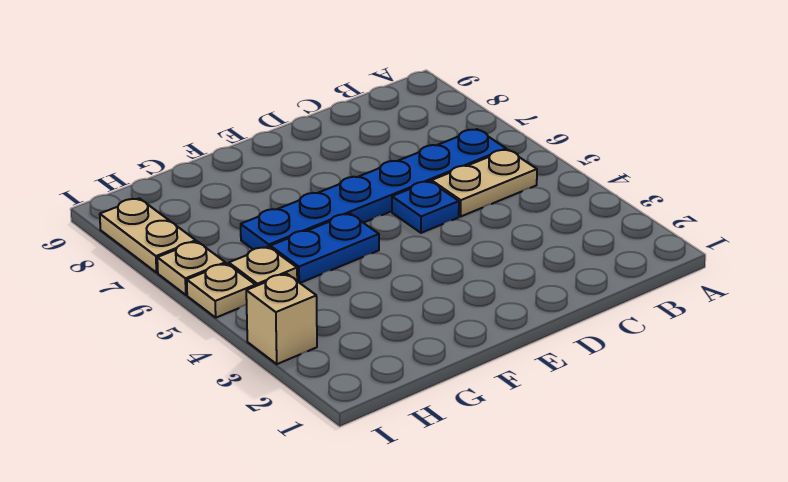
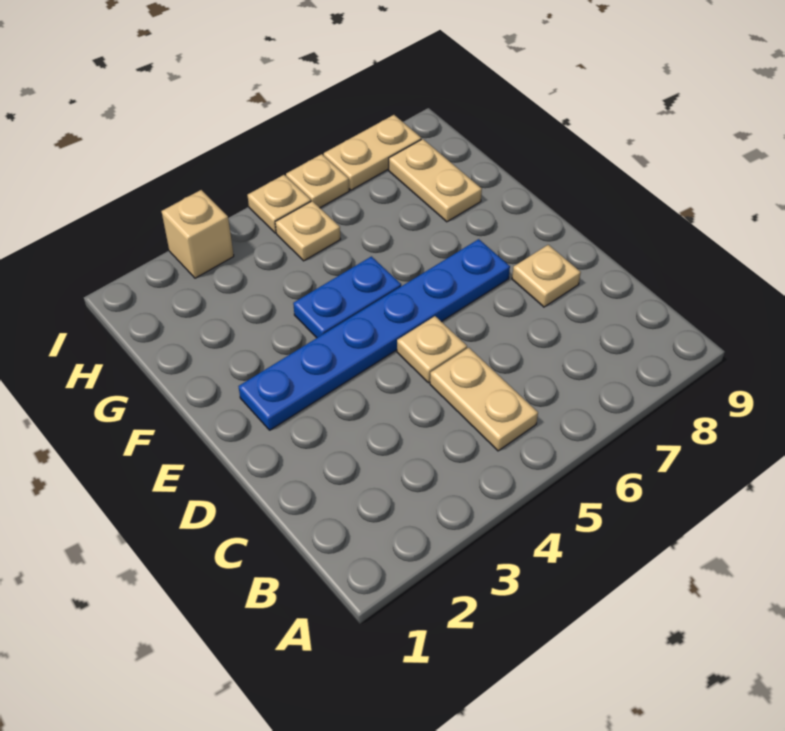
blue 1x6 plate [241,129,506,249] -> blue 1x6 plate turned to [239,239,510,430]
blue 1x1 plate [392,181,459,233] -> tan 1x1 plate [397,316,467,383]
none -> tan 1x1 plate [512,245,581,307]
blue 1x2 plate [270,214,379,283] -> blue 1x2 plate turned to [293,256,401,338]
none -> tan 1x2 plate [389,139,482,222]

